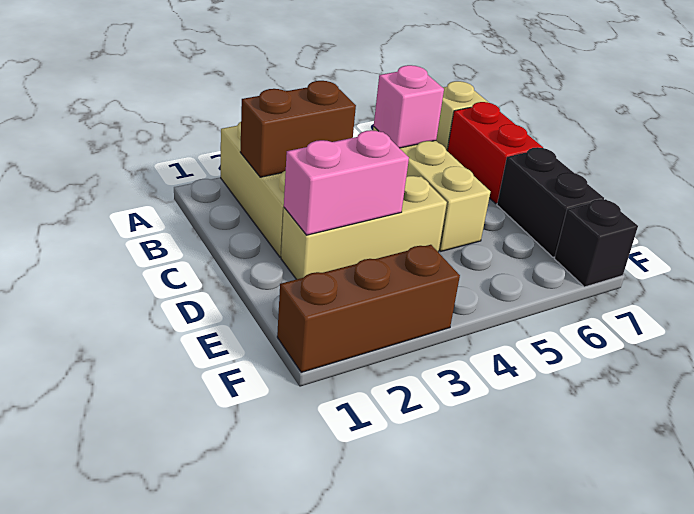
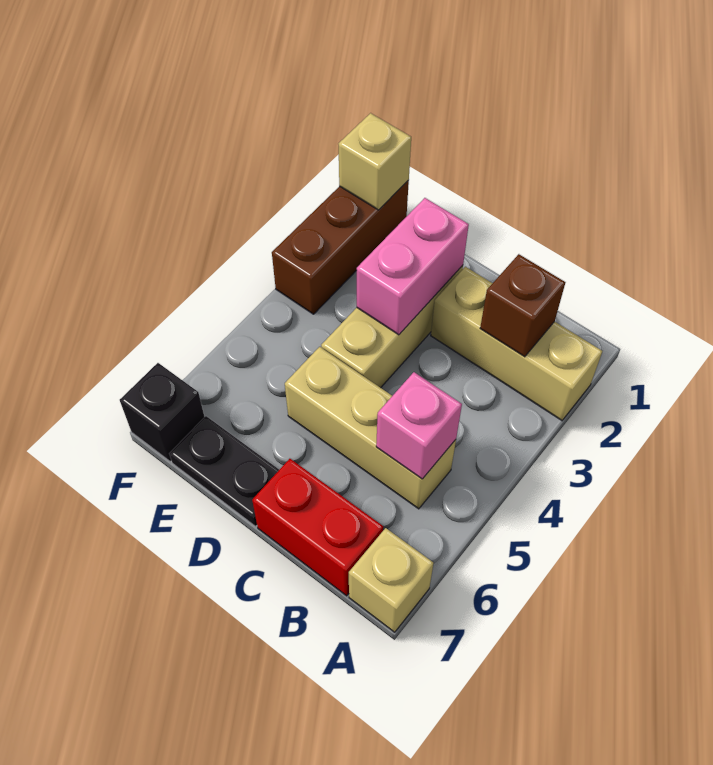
brown 1x2 brick [240,81,356,177] -> brown 1x1 brick [480,254,565,357]
black 1x2 brick [497,147,604,257] -> black 1x2 plate [169,416,279,526]
none -> tan 1x1 brick [339,113,411,210]

